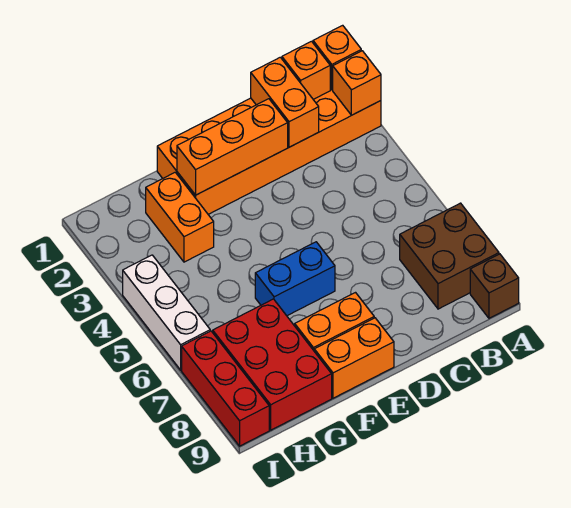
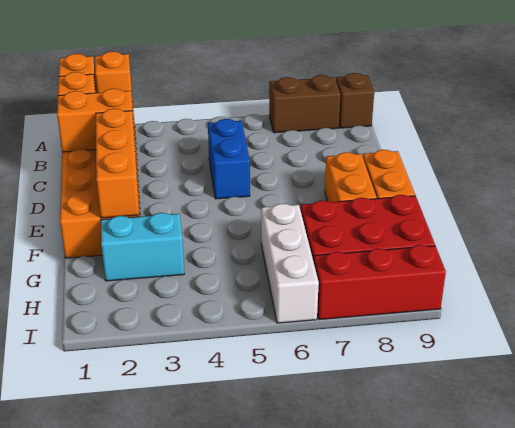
brown 2x2 brick [400,203,499,309] -> brown 1x2 brick [269,75,340,133]
blue 1x2 brick [255,242,335,316] -> blue 1x2 brick moved to [208,119,250,199]
orange 1x2 brick [146,172,214,262] -> cyan 1x2 brick [101,213,184,281]
white 1x3 brick [123,255,210,370] -> white 1x3 brick turned to [261,204,319,323]

